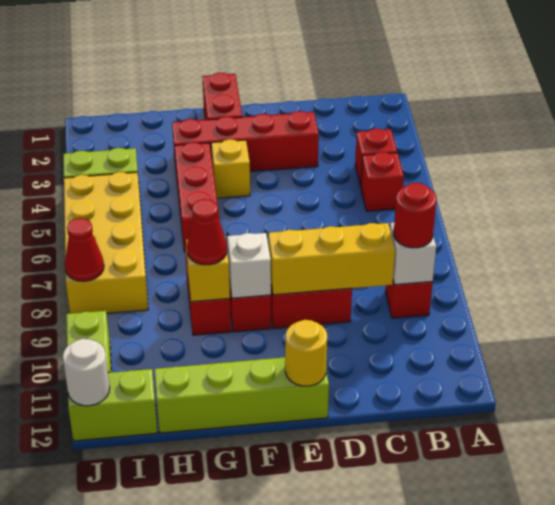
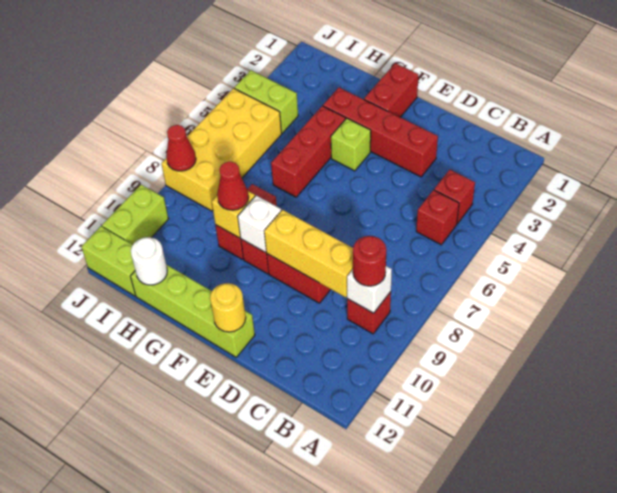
yellow 1x1 brick [211,139,250,198] -> lime 1x1 brick [331,118,371,171]
white 1x1 round brick [63,339,110,406] -> white 1x1 round brick moved to [131,237,167,285]

